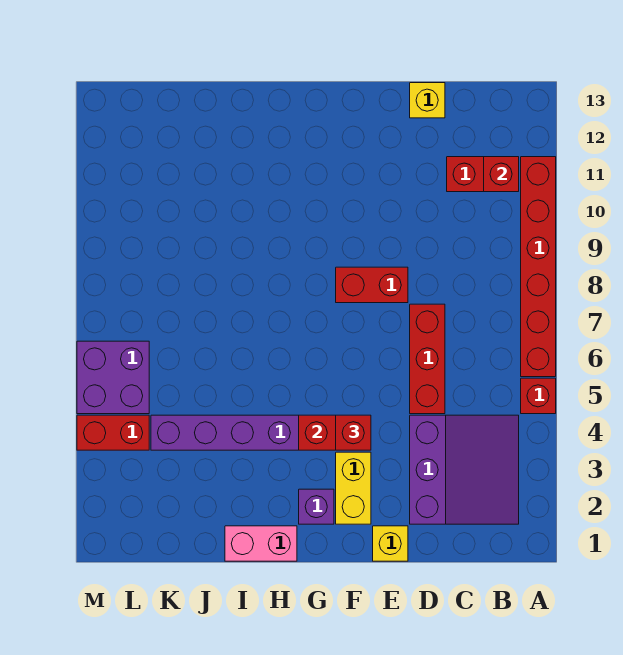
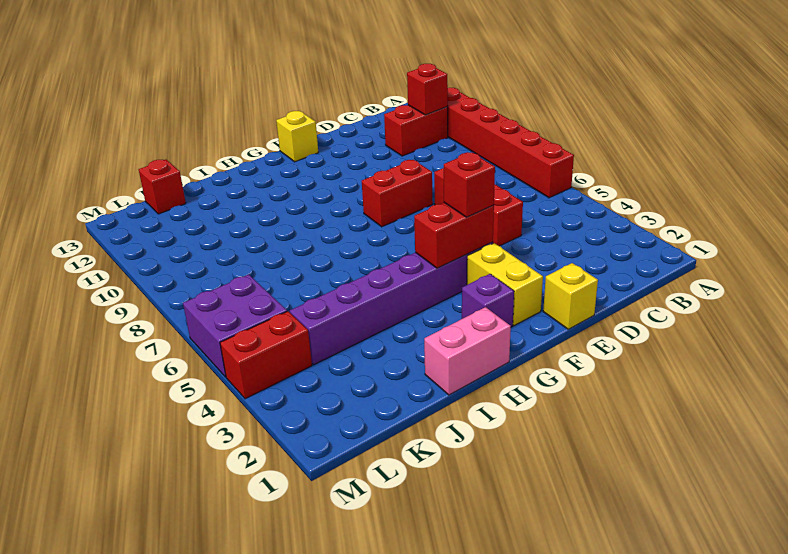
red 1x1 brick [521,378,556,414] -> red 1x1 brick moved to [139,160,186,214]
purple 3x3 slope [410,415,519,524] -> none
yellow 1x1 brick [410,83,445,118] -> yellow 1x1 brick moved to [276,111,318,162]

